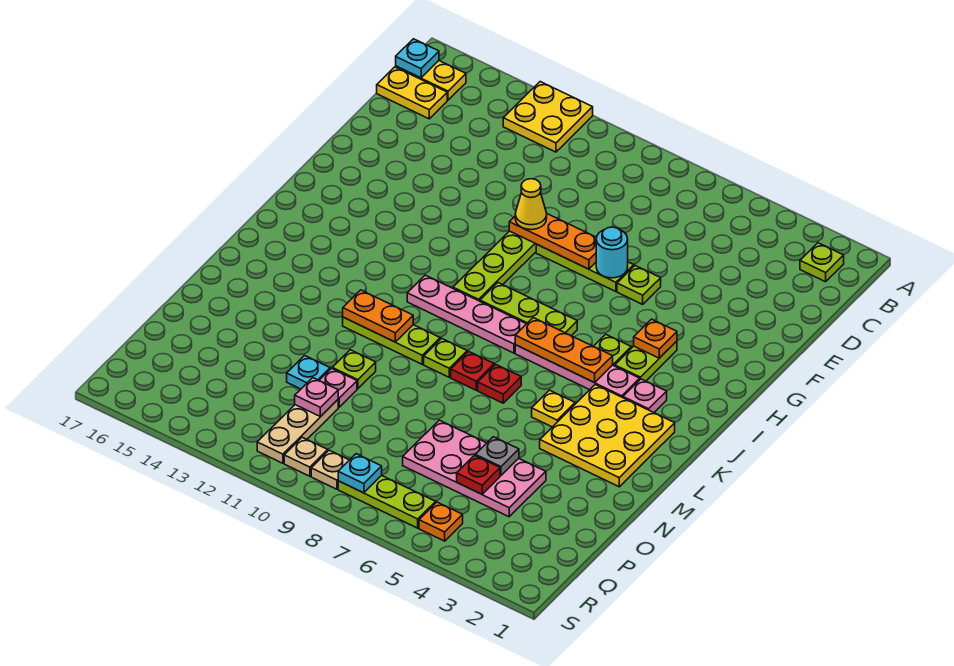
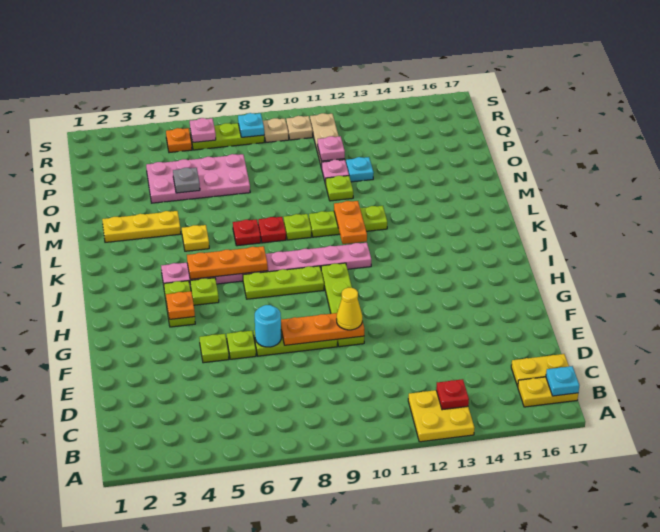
lime 1x1 plate [800,243,844,282] -> lime 1x1 plate moved to [199,334,229,363]
pink 1x1 plate [623,379,667,413] -> pink 1x1 plate moved to [190,118,216,142]
yellow 3x3 plate [540,385,675,487] -> yellow 1x3 plate [102,211,181,242]
orange 1x2 plate [343,290,413,342] -> orange 1x2 plate turned to [334,201,367,244]
red 1x1 plate [457,455,500,494] -> red 1x1 plate moved to [436,379,469,410]

